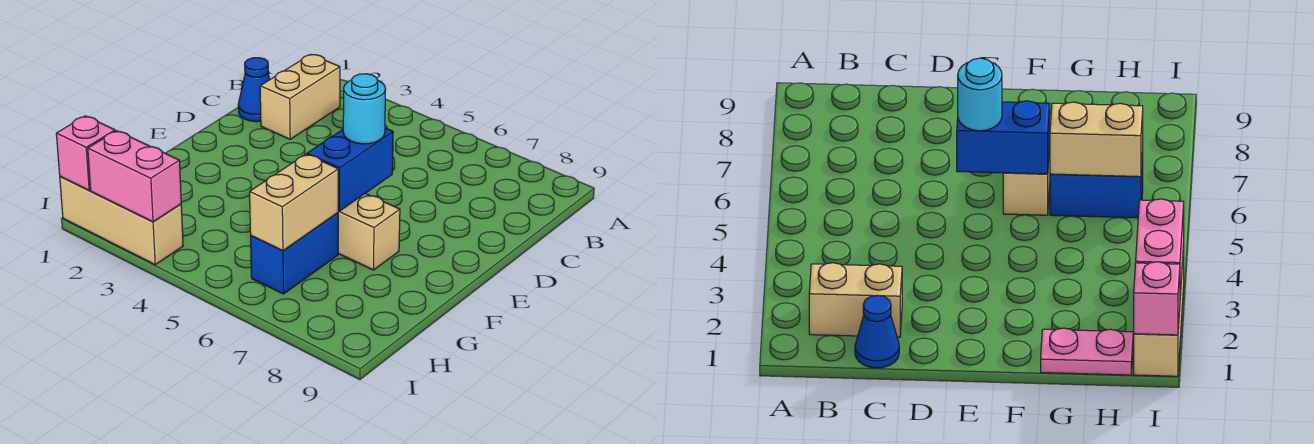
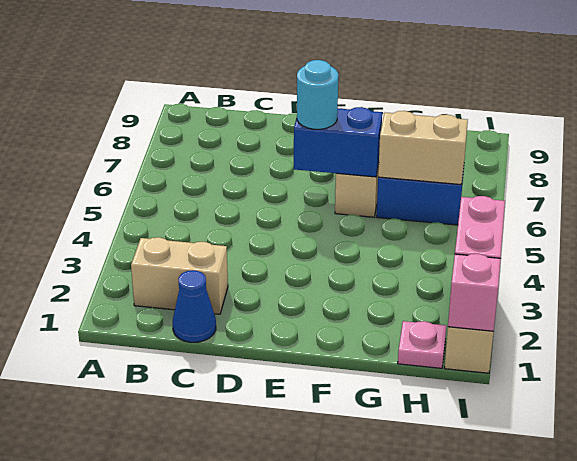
pink 1x2 plate [1041,328,1133,375] -> pink 1x1 plate [398,321,446,368]

